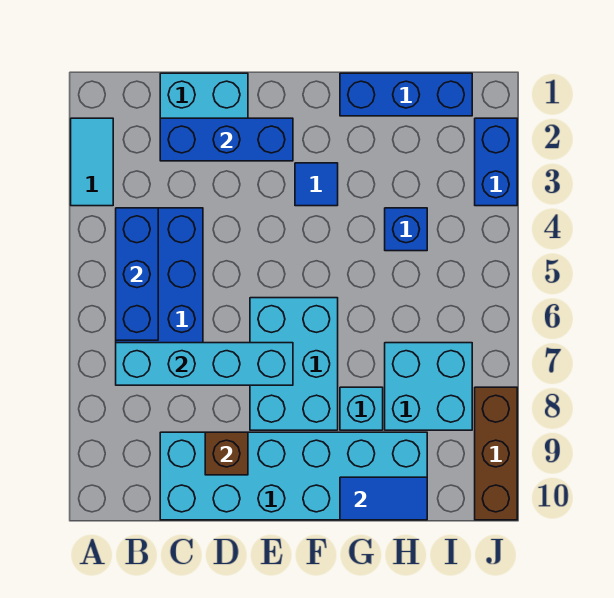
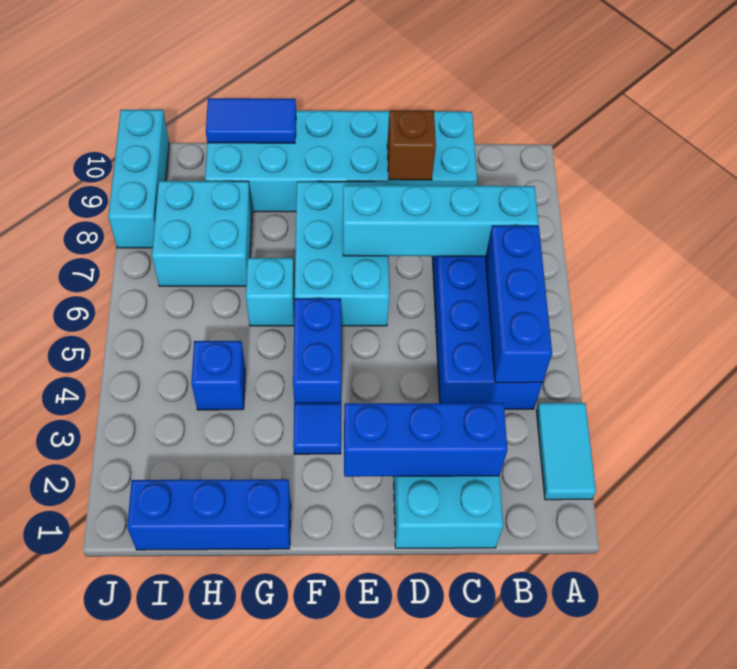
cyan 1x1 brick [340,387,383,430] -> cyan 1x1 brick moved to [246,258,295,326]
blue 1x2 brick [475,118,517,206] -> blue 1x2 brick moved to [293,299,341,403]
brown 1x3 brick [475,387,517,520] -> cyan 1x3 brick [108,110,169,248]

